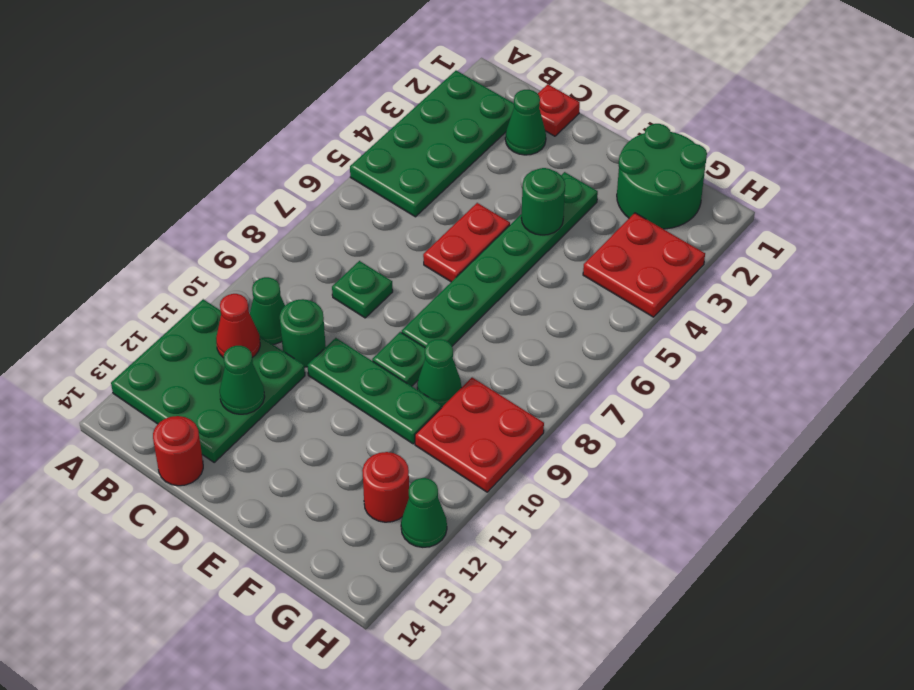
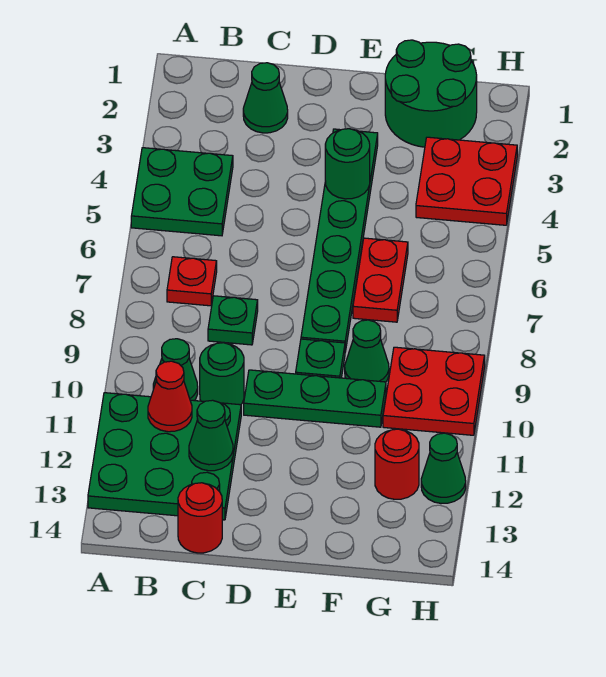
green 2x4 plate [350,71,514,217] -> green 2x2 plate [131,148,233,236]
red 1x1 plate [538,84,580,136] -> red 1x1 plate moved to [167,257,217,306]
red 1x2 plate [423,203,510,282] -> red 1x2 plate moved to [353,238,408,322]

